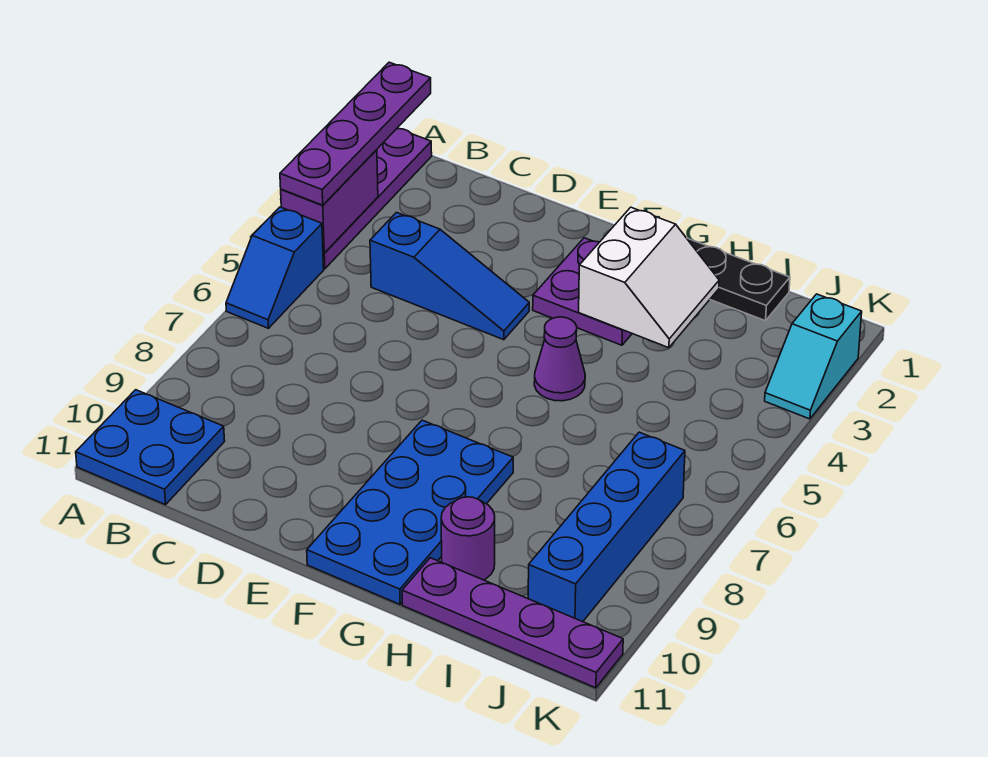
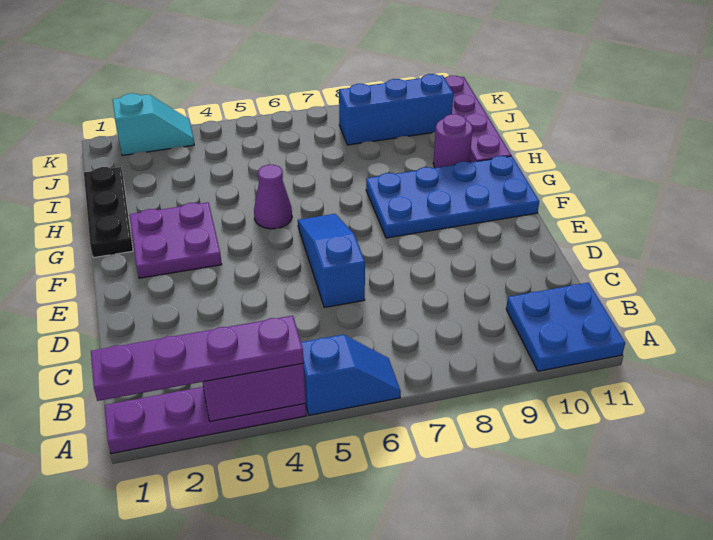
blue 1x3 slope [370,213,529,340] -> blue 1x3 slope moved to [298,214,365,307]
white 2x2 slope [579,207,719,348] -> none
blue 1x4 brick [528,432,685,622] -> blue 1x3 brick [339,74,453,145]

